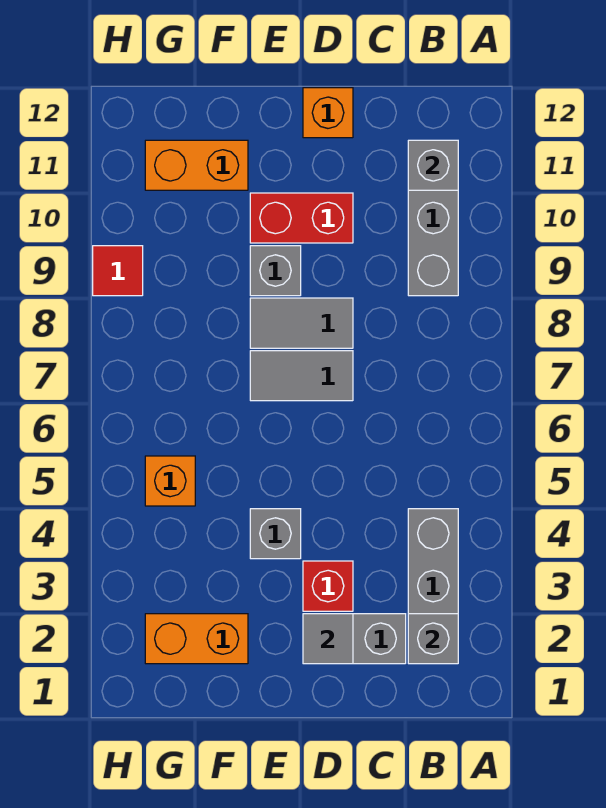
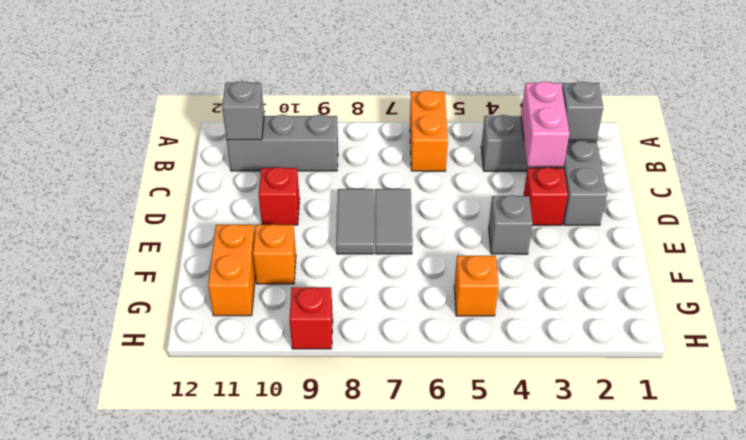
none -> pink 1x2 brick [521,81,569,167]
grey 1x1 tile [303,614,353,664] -> none
red 1x2 brick [250,193,353,243] -> red 1x1 brick [259,167,300,225]
orange 1x1 brick [303,88,353,138] -> orange 1x1 brick moved to [253,224,296,284]
grey 1x1 brick [250,246,301,296] -> none
orange 1x2 brick [145,614,248,664] -> orange 1x2 brick moved to [410,90,448,171]
red 1x1 tile [93,246,143,296] -> red 1x1 brick [289,287,333,349]

